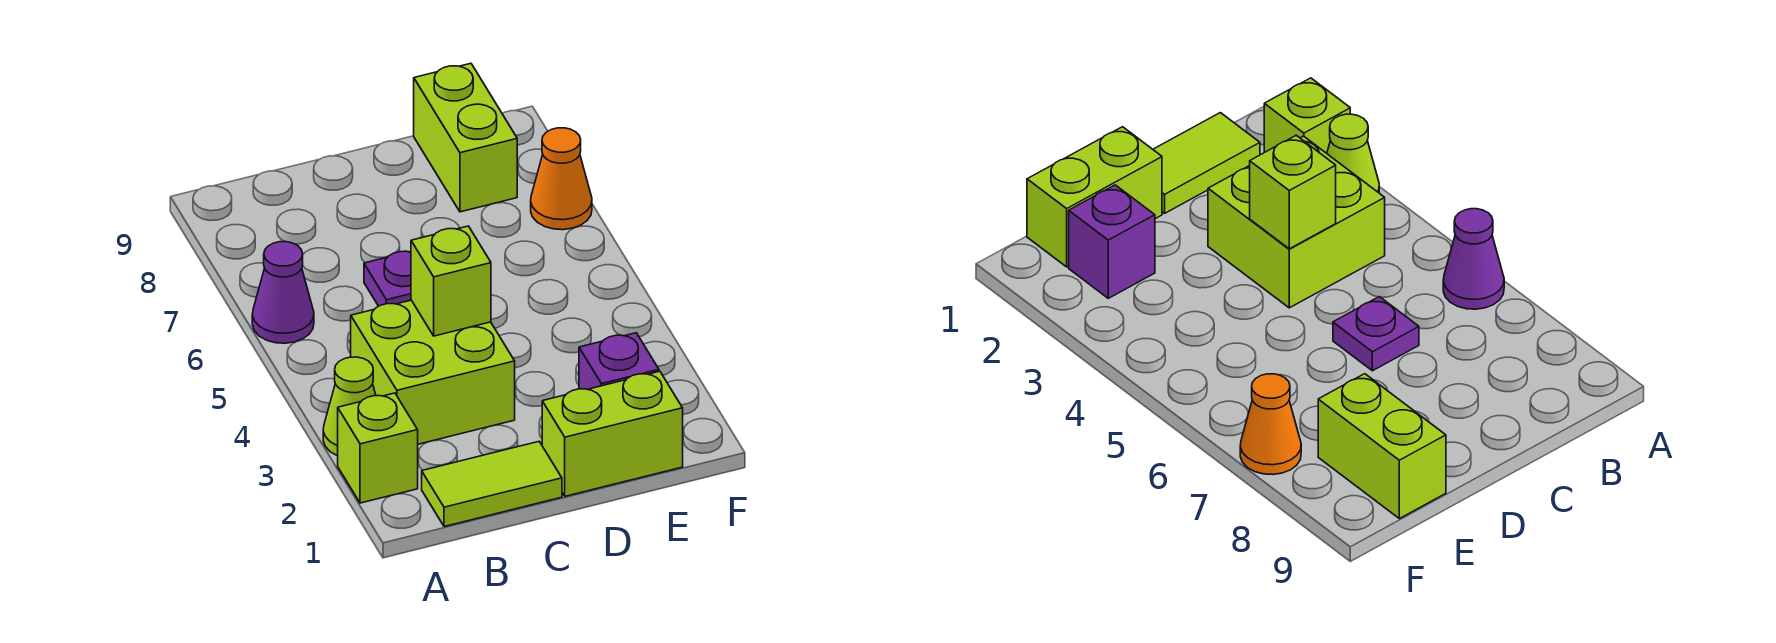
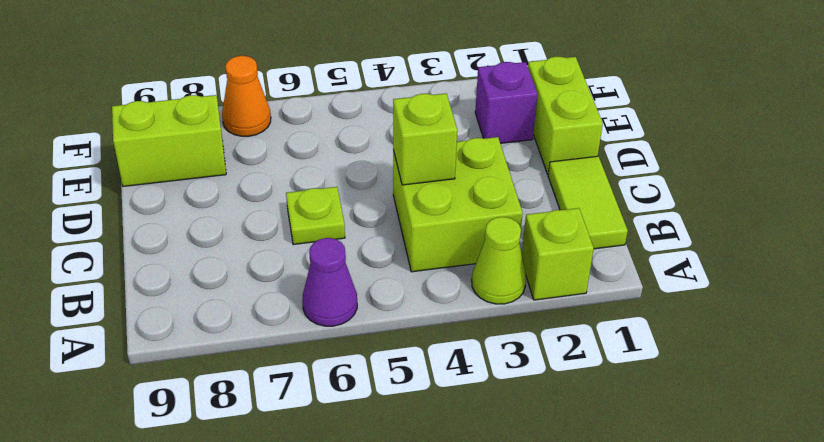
purple 1x1 plate [364,251,411,306] -> lime 1x1 plate [286,187,345,245]

